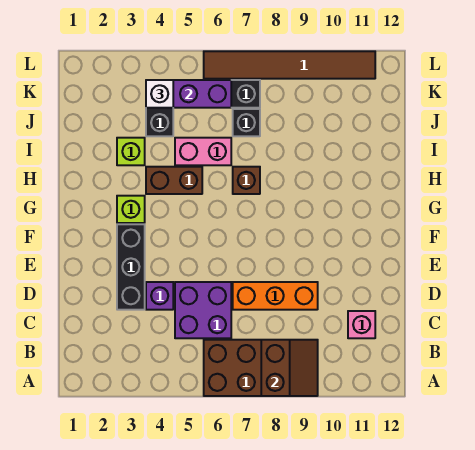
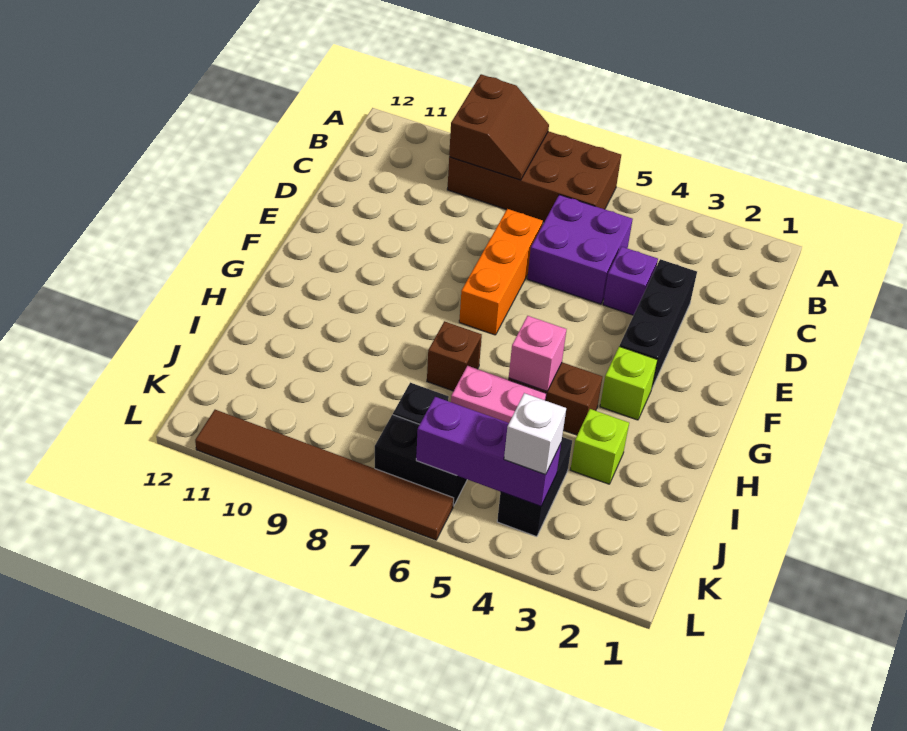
brown 2x2 slope [261,340,318,396] -> brown 2x2 slope turned to [449,74,549,180]
pink 1x1 brick [348,311,375,338] -> pink 1x1 brick moved to [509,316,567,391]
orange 1x3 brick [233,282,318,310] -> orange 1x3 brick turned to [459,209,543,335]

